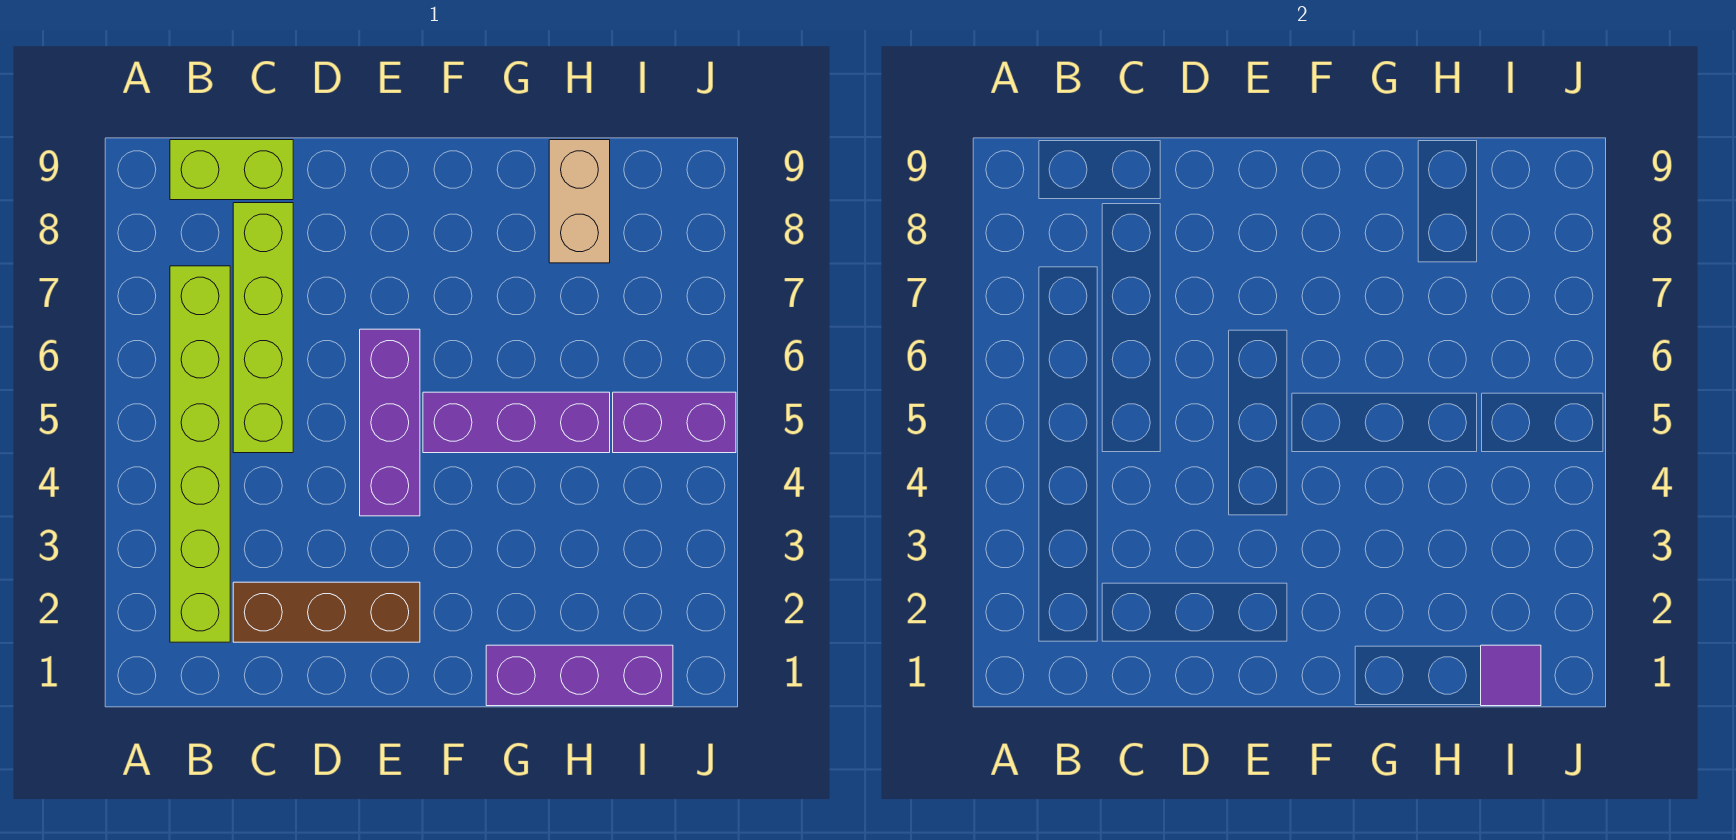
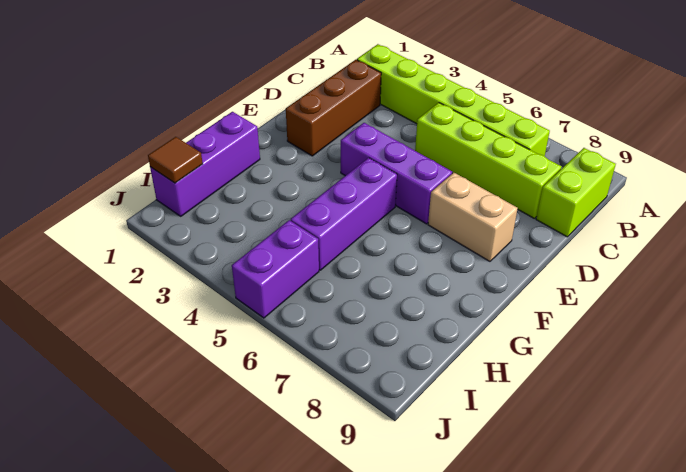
tan 1x2 brick [549,140,610,263] -> tan 1x2 brick moved to [428,173,518,261]
purple 1x1 tile [1481,645,1541,706] -> brown 1x1 tile [148,137,203,183]

